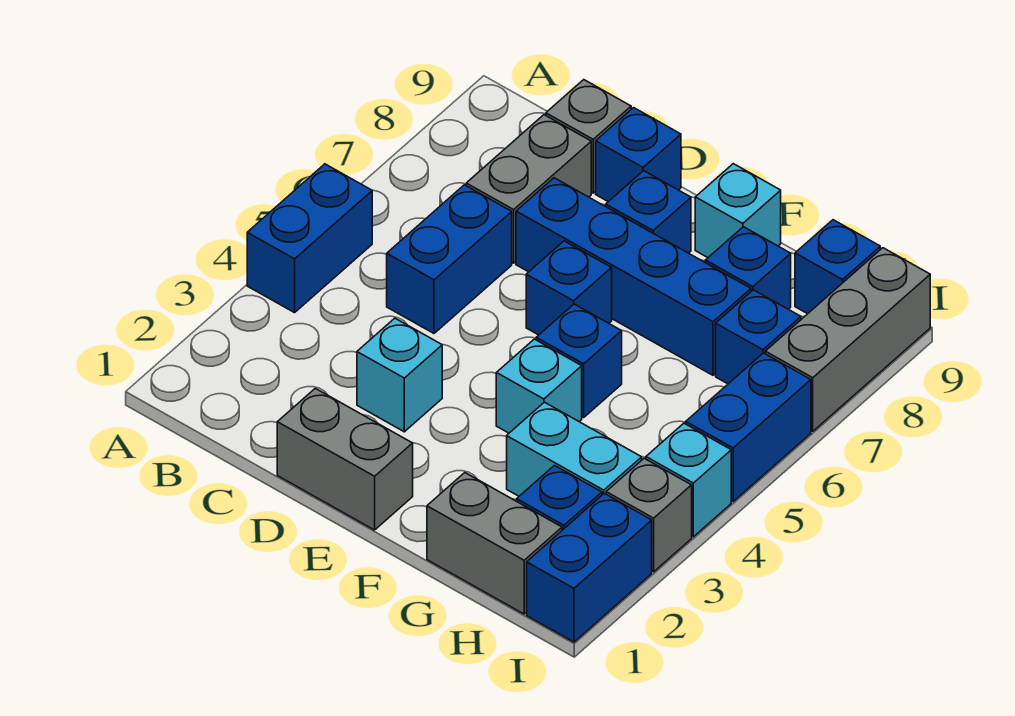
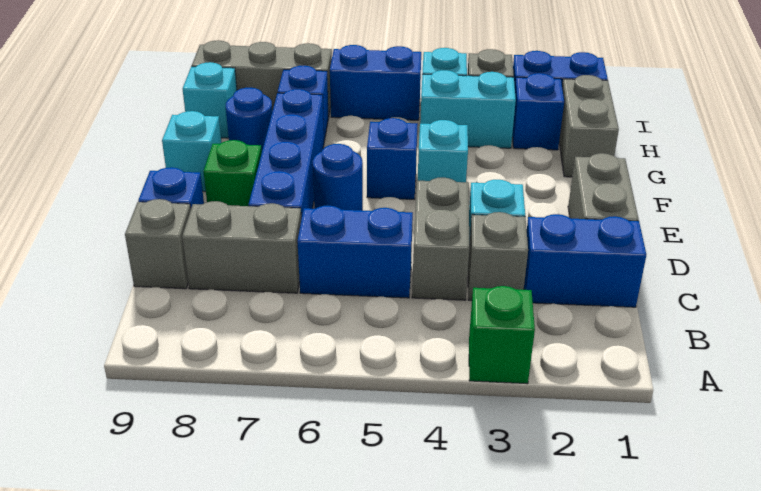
none -> green 1x1 brick [469,286,535,384]
blue 1x2 brick [247,164,372,313] -> blue 1x2 brick moved to [524,214,646,307]
none -> grey 1x1 brick [468,212,528,300]
none -> grey 1x2 brick [412,178,469,300]
blue 1x1 brick [526,241,612,335] -> blue 1x1 round brick [313,144,363,211]
blue 1x1 brick [606,171,691,253] -> green 1x1 brick [203,140,262,206]
cyan 1x2 brick [507,402,642,496] -> cyan 1x2 brick turned to [420,70,516,148]
blue 1x1 brick [705,227,791,309] -> blue 1x1 round brick [226,88,272,150]
blue 1x1 brick [795,220,880,314] -> cyan 1x1 brick [183,62,237,138]

